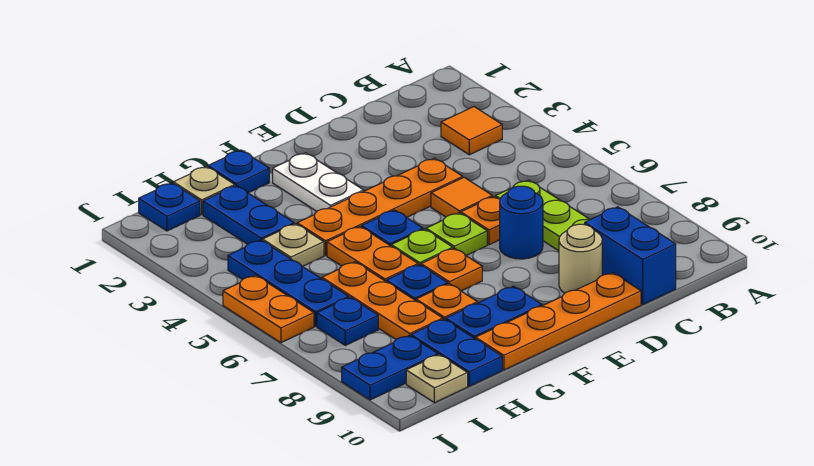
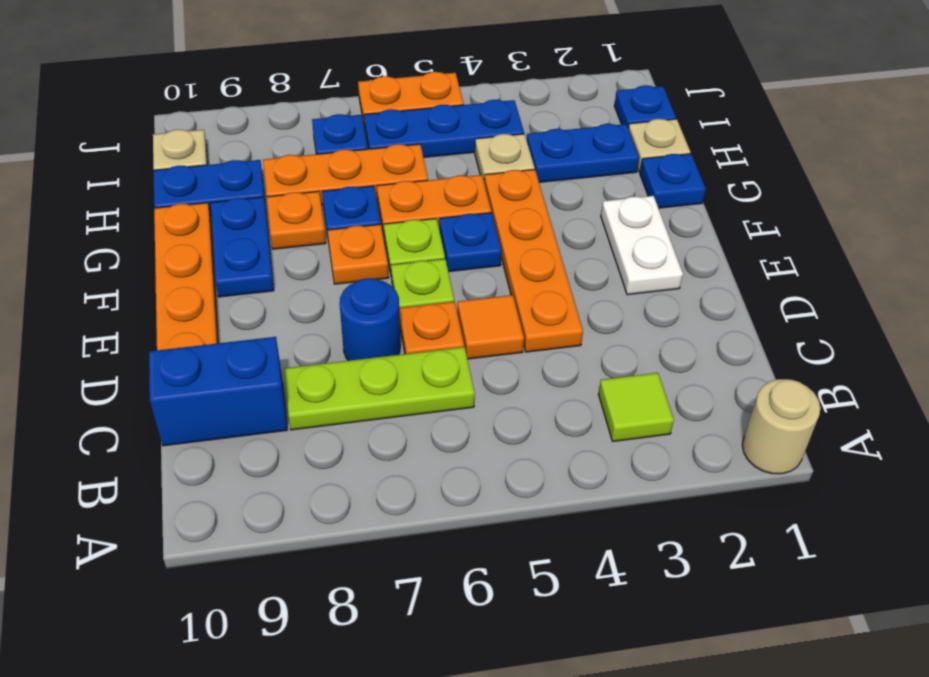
orange 1x1 tile [441,107,502,155] -> lime 1x1 tile [598,373,674,442]
tan 1x1 round brick [559,224,602,293] -> tan 1x1 round brick moved to [742,379,821,474]
white 1x2 plate [273,153,364,211] -> white 1x2 plate turned to [601,196,683,295]
blue 1x2 plate [342,335,438,400] -> none

